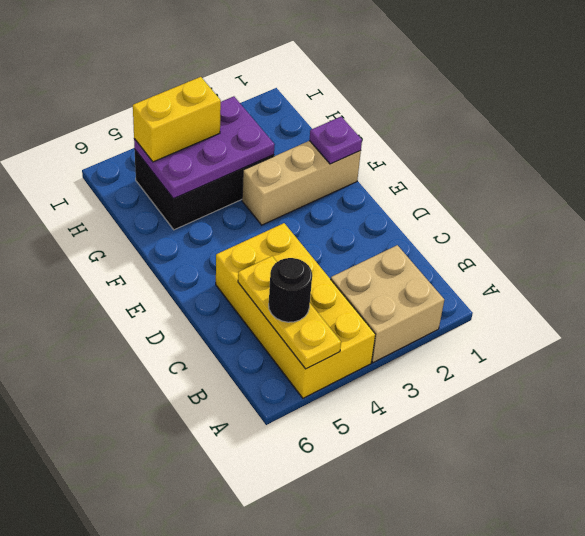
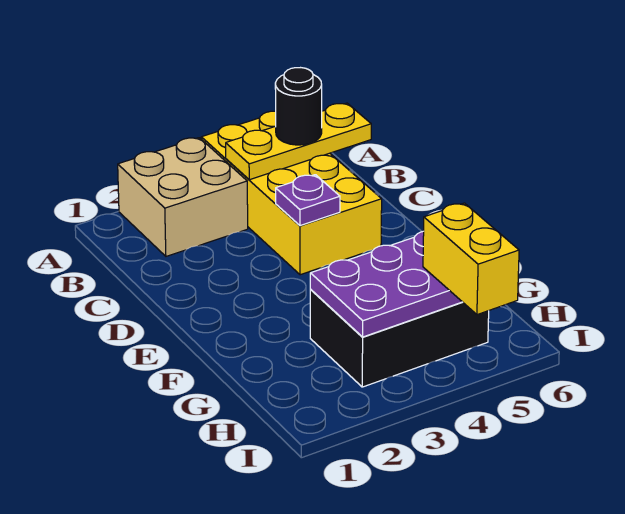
yellow 1x3 plate [238,256,341,369] -> yellow 1x3 plate turned to [226,103,371,180]
tan 1x3 brick [242,141,361,225] -> none
purple 1x1 plate [309,117,362,164] -> purple 1x1 plate moved to [276,175,340,226]
yellow 1x2 brick [133,77,221,162] -> yellow 1x2 brick turned to [423,203,519,315]

